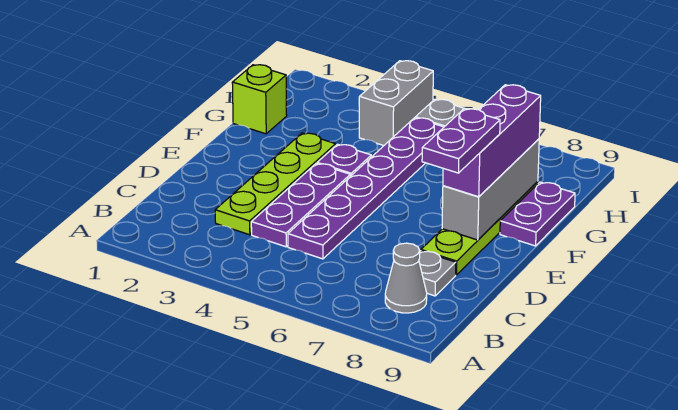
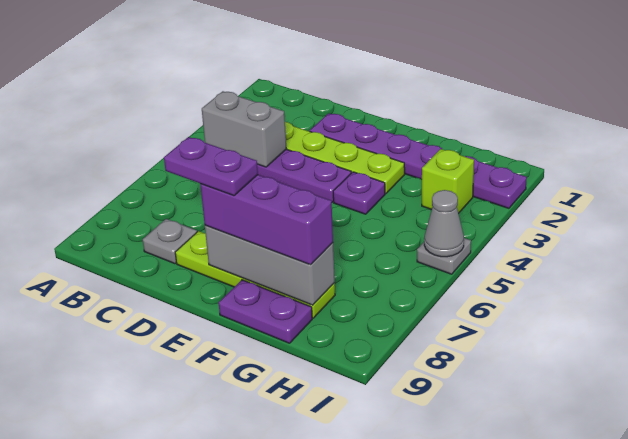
grey 1x1 cone [385,243,427,313] -> grey 1x1 cone moved to [424,190,464,257]
purple 1x6 plate [288,118,444,259] -> purple 1x6 plate moved to [310,113,527,208]
lime 1x1 brick [232,65,287,134] -> lime 1x1 brick moved to [421,149,474,213]
grey 1x2 brick [359,61,433,146] -> grey 1x2 brick moved to [202,91,286,167]

